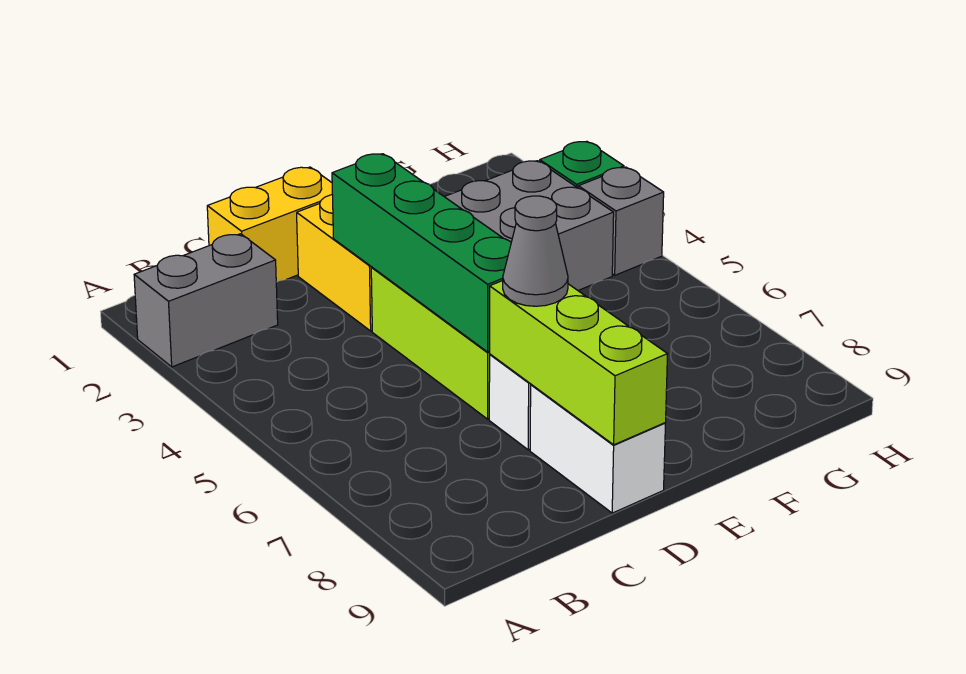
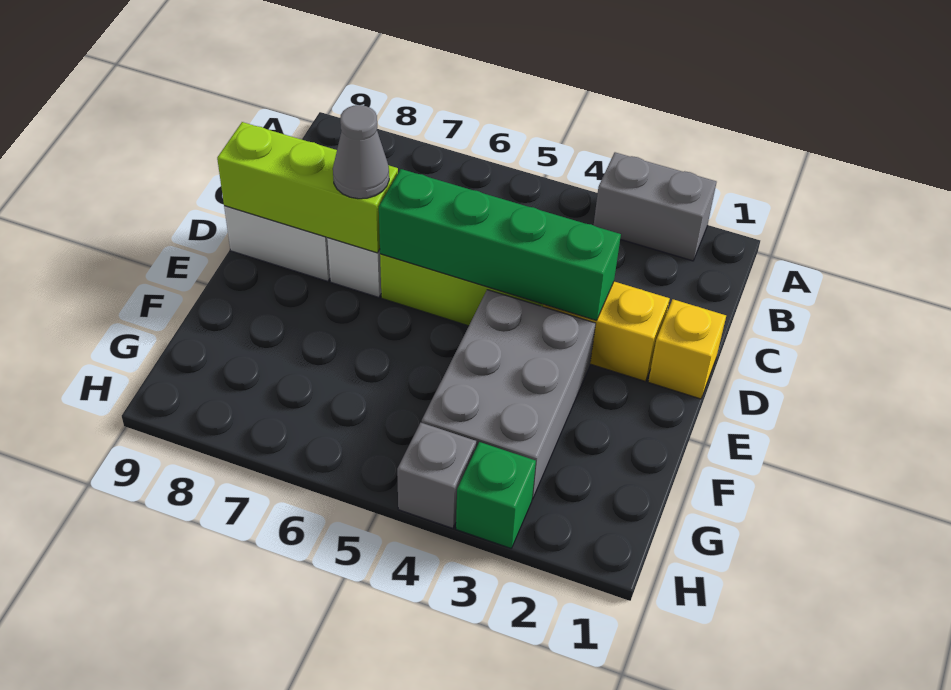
grey 1x2 brick [134,234,278,367] -> grey 1x2 brick turned to [594,152,716,261]
yellow 1x2 brick [207,167,332,282] -> yellow 1x1 brick [648,299,726,399]

